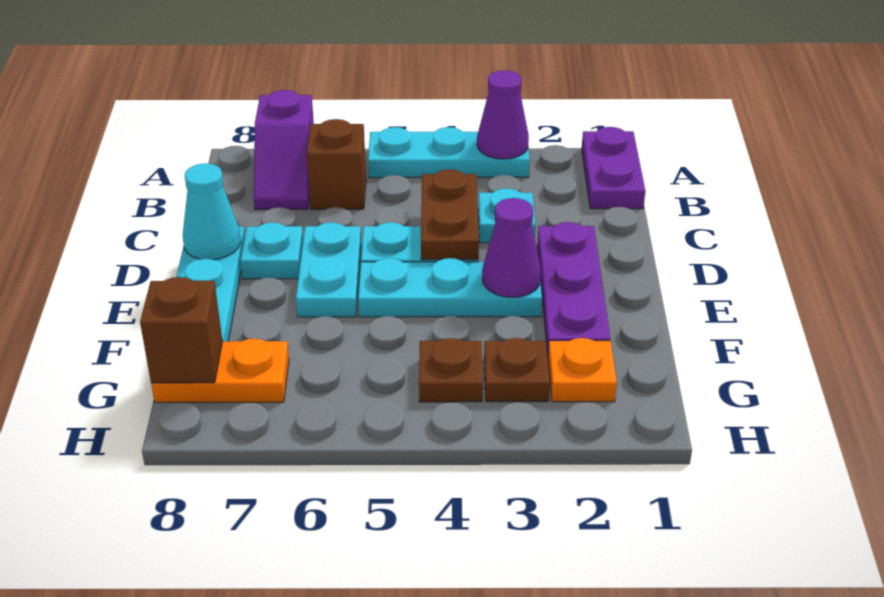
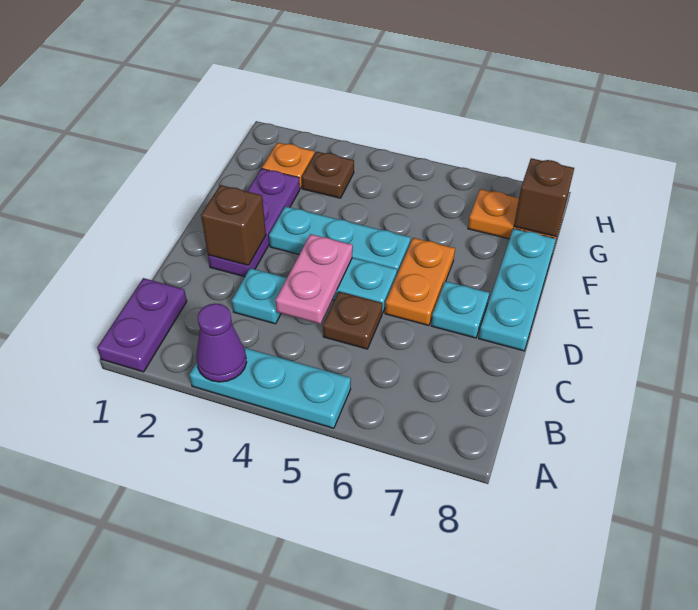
purple 1x2 slope [254,90,314,209] -> none
brown 1x1 brick [307,119,366,209] -> brown 1x1 brick moved to [201,185,266,265]
brown 1x2 plate [421,169,479,260] -> pink 1x2 plate [276,234,353,324]
cyan 1x2 plate [296,222,361,317] -> orange 1x2 plate [385,238,455,326]
cyan 1x1 cone [183,163,241,260] -> none
purple 1x1 cone [482,198,541,297] -> none
brown 1x1 plate [419,338,483,402] -> brown 1x1 plate moved to [323,292,383,349]

